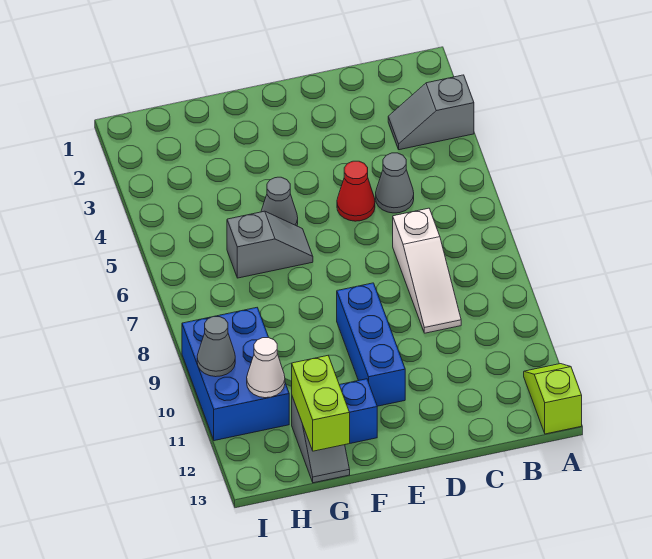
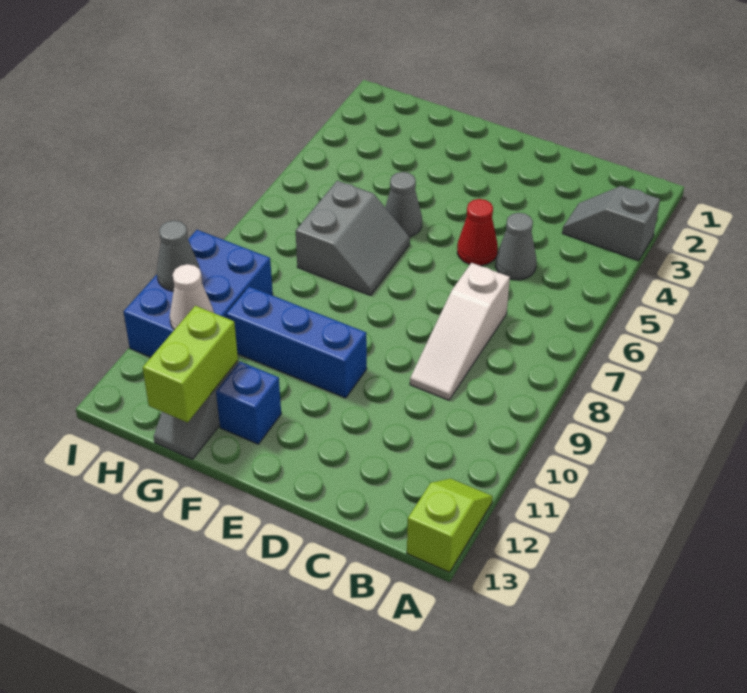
blue 1x3 brick [337,283,405,406] -> blue 1x3 brick turned to [226,287,367,398]
grey 1x2 slope [227,211,313,278] -> grey 2x2 slope [296,181,410,295]

